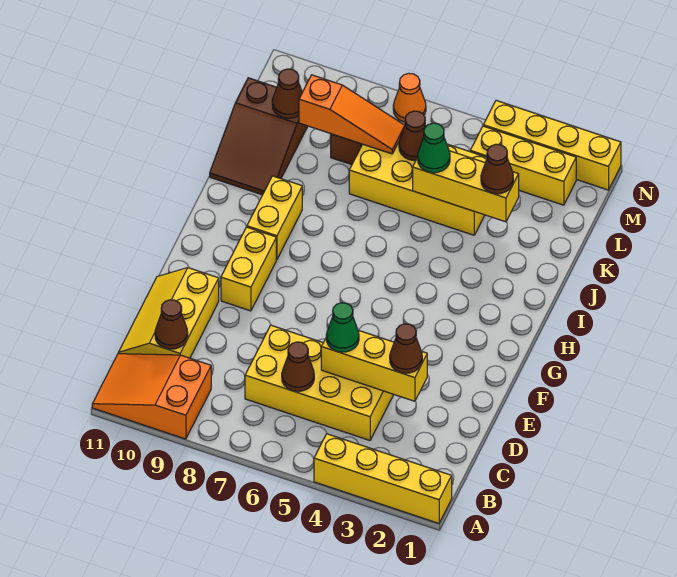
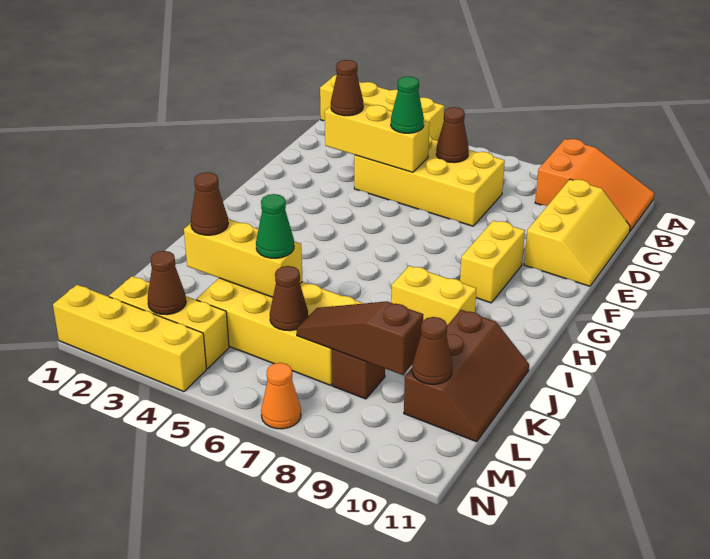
brown 1x1 cone [155,300,188,349] -> brown 1x1 cone moved to [148,251,186,315]
yellow 1x2 brick [247,176,302,260] -> yellow 1x2 brick turned to [391,266,476,325]
brown 2x3 slope [210,78,308,195] -> brown 2x3 slope turned to [404,310,529,442]
orange 1x3 slope [299,75,405,154] -> brown 1x3 slope [297,301,423,375]

